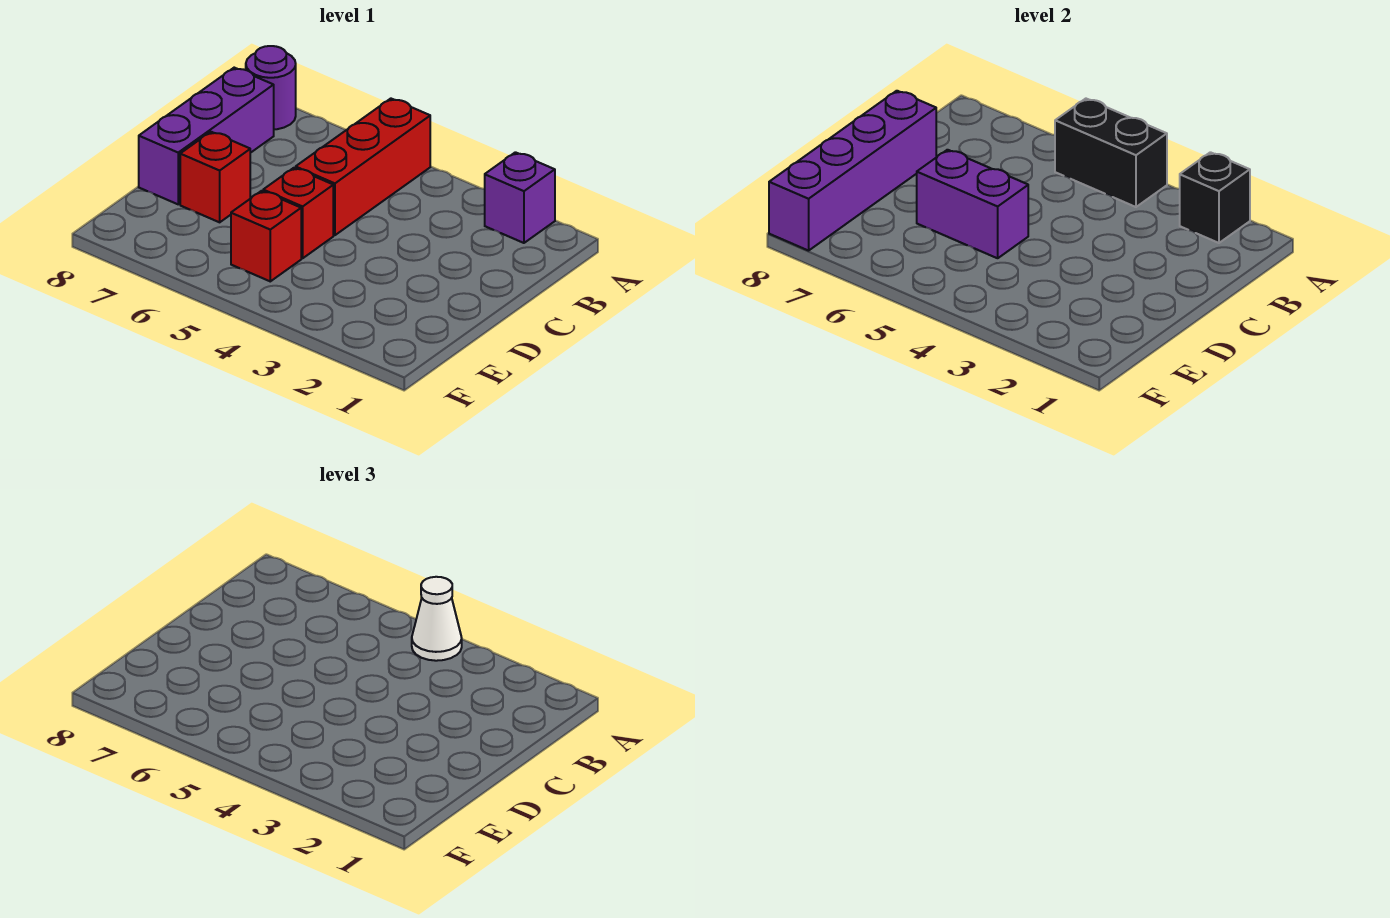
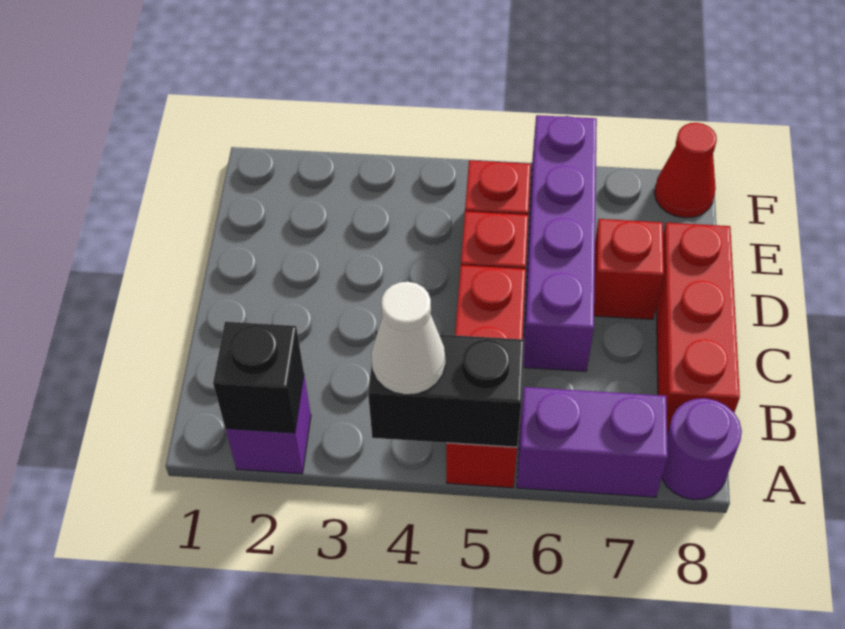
purple 1x3 brick [139,68,274,204] -> red 1x3 brick [656,223,740,433]
purple 1x4 brick [769,91,936,251] -> purple 1x4 brick moved to [523,115,597,371]
purple 1x2 brick [917,150,1028,258] -> purple 1x2 brick moved to [517,387,668,497]
none -> red 1x1 cone [654,123,717,218]

